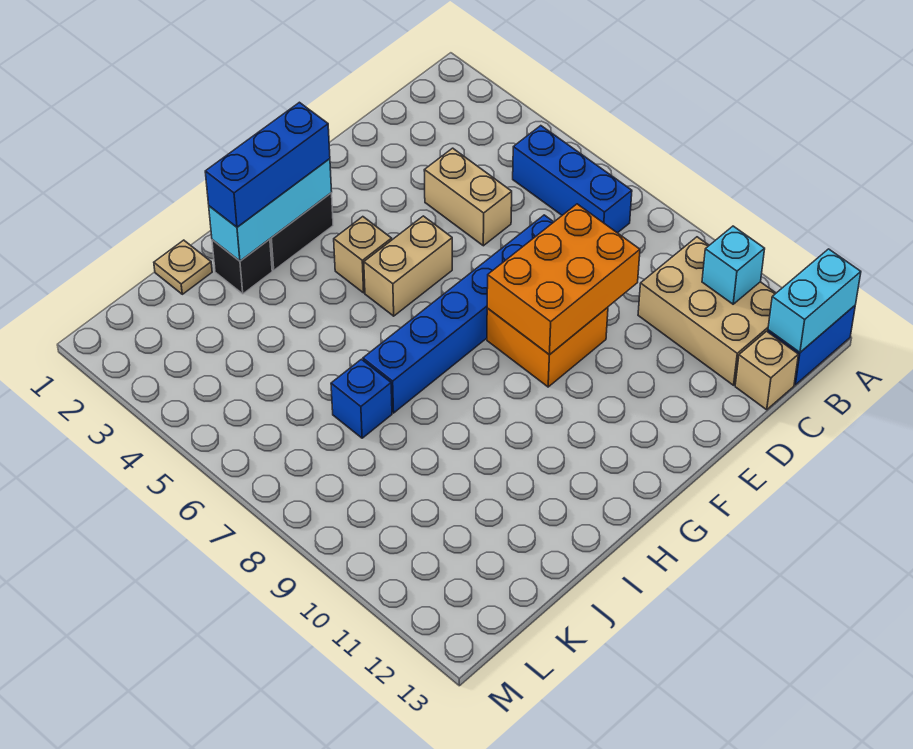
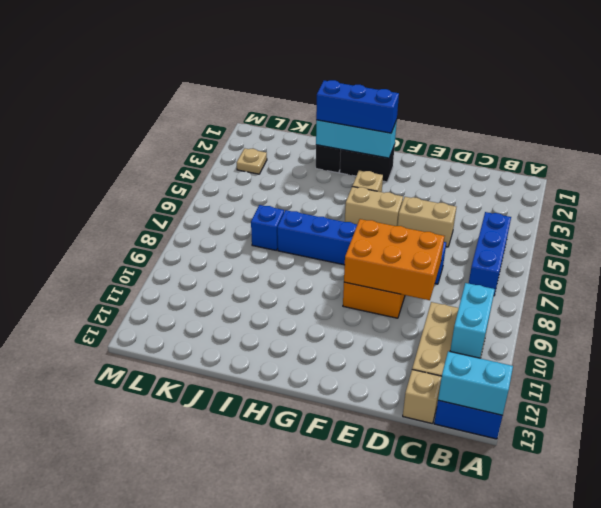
cyan 1x1 brick [702,226,765,304] -> cyan 1x2 brick [450,283,495,358]
tan 1x2 brick [424,148,512,246] -> tan 1x2 brick turned to [398,197,456,247]
tan 1x1 plate [154,240,212,294] -> tan 1x1 plate moved to [237,148,267,174]

